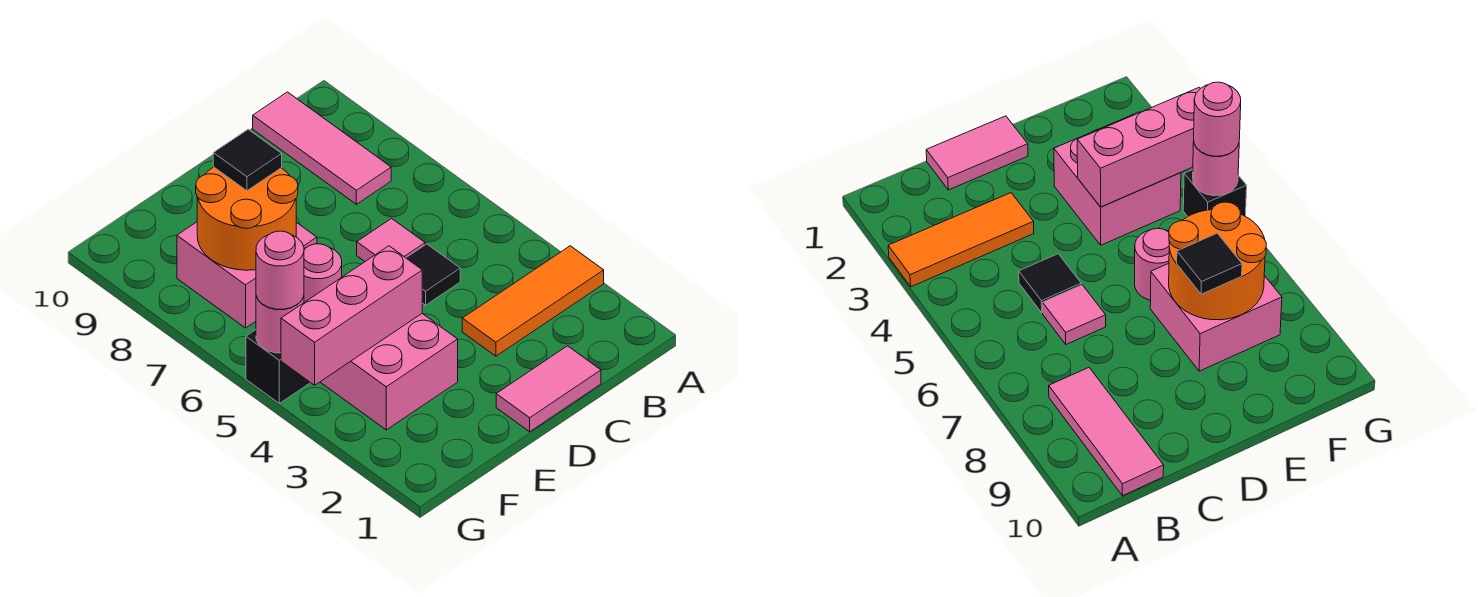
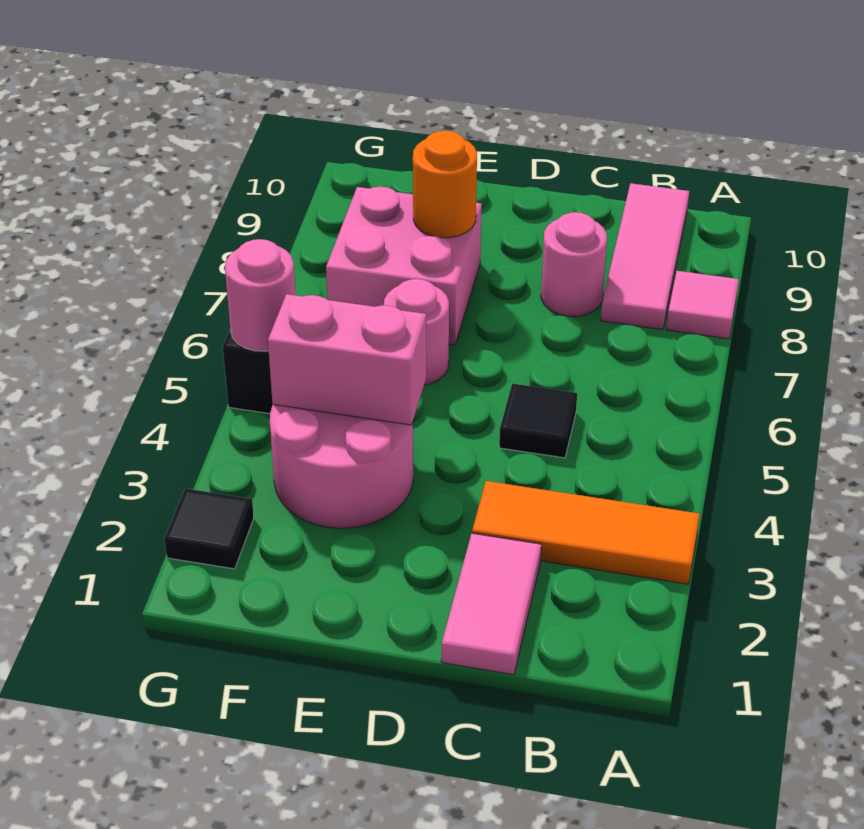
pink 1x2 tile [496,346,601,432] -> pink 1x2 tile turned to [441,533,541,675]
pink 1x1 tile [357,218,425,261] -> pink 1x1 tile moved to [667,271,739,339]
pink 2x2 brick [321,314,458,430] -> pink 2x2 round brick [270,404,413,528]
pink 1x3 brick [281,246,422,385] -> pink 1x2 brick [268,294,426,425]
orange 2x2 round brick [196,167,298,270] -> orange 1x1 round brick [413,131,477,238]
black 1x1 tile [213,129,282,191] -> black 1x1 tile moved to [164,488,254,569]
pink 1x1 round brick [256,231,304,309] -> pink 1x1 round brick moved to [541,212,607,317]

